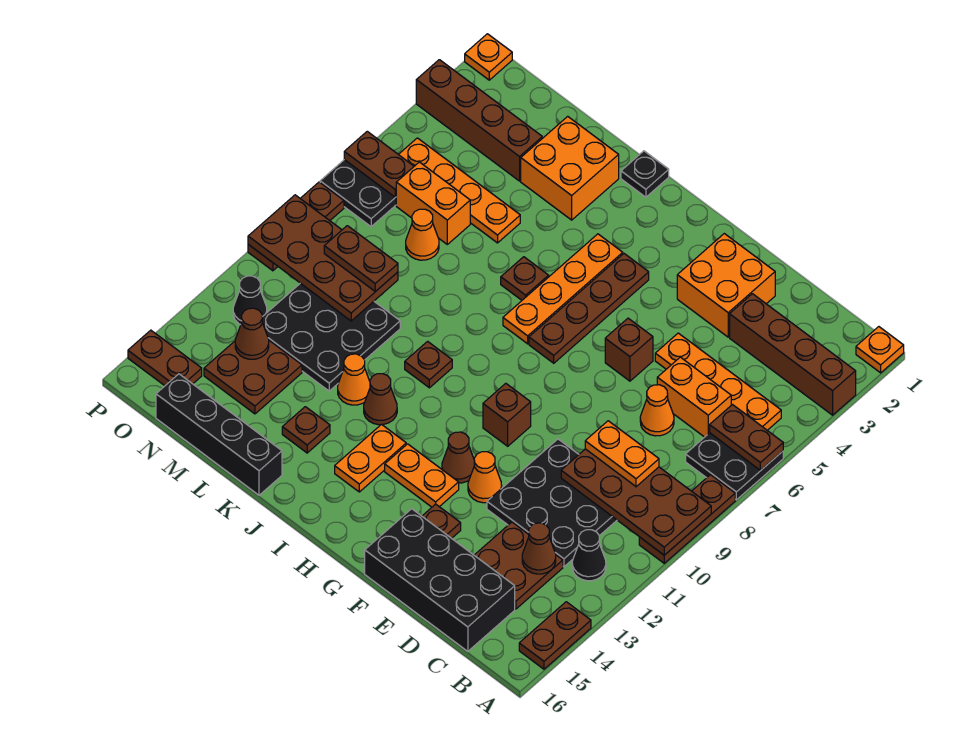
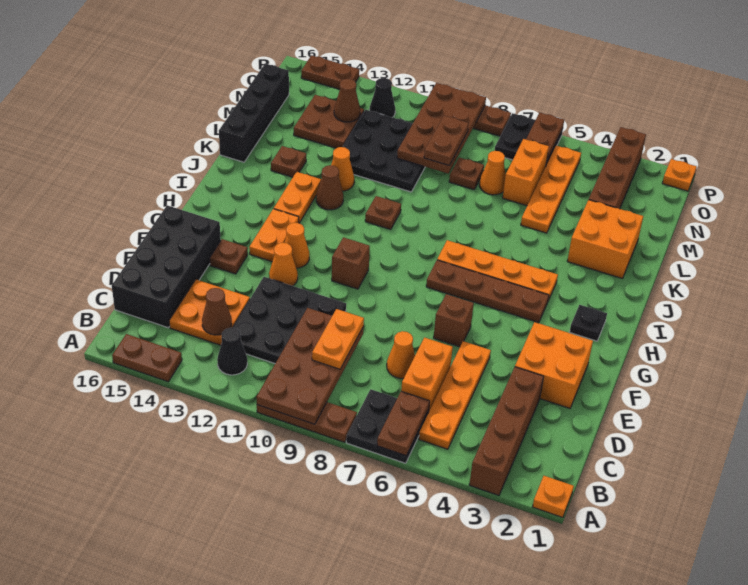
brown 2x2 plate [474,522,563,609] -> orange 2x2 plate [169,280,250,345]
brown 1x1 cone [442,432,475,483] -> orange 1x1 cone [284,223,309,268]
orange 1x2 plate [335,425,406,492] -> orange 1x2 plate turned to [274,172,321,223]
black 1x1 plate [621,151,669,197] -> black 1x1 plate moved to [570,305,607,341]
brown 1x1 plate [501,257,549,300] -> brown 1x1 plate moved to [449,157,484,190]
brown 1x2 plate [128,330,202,386] -> brown 1x2 plate turned to [301,55,359,89]

